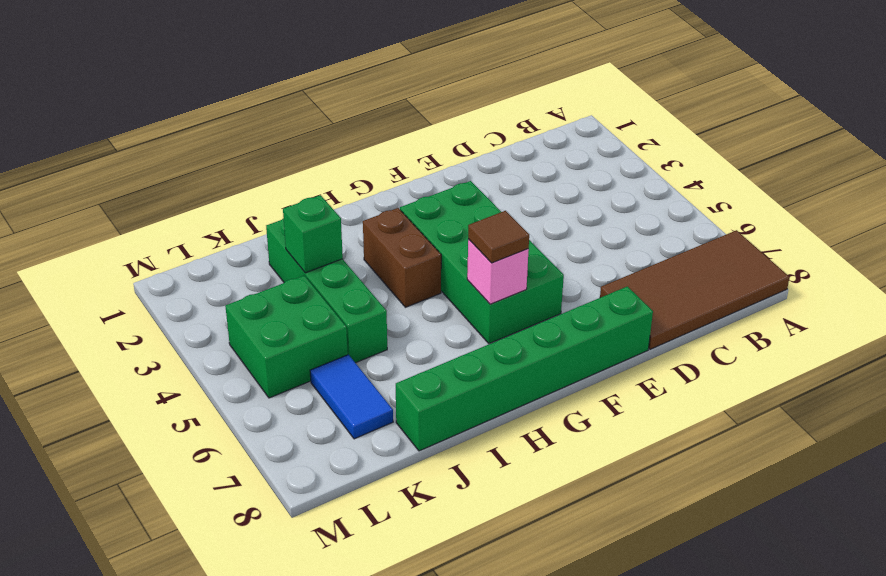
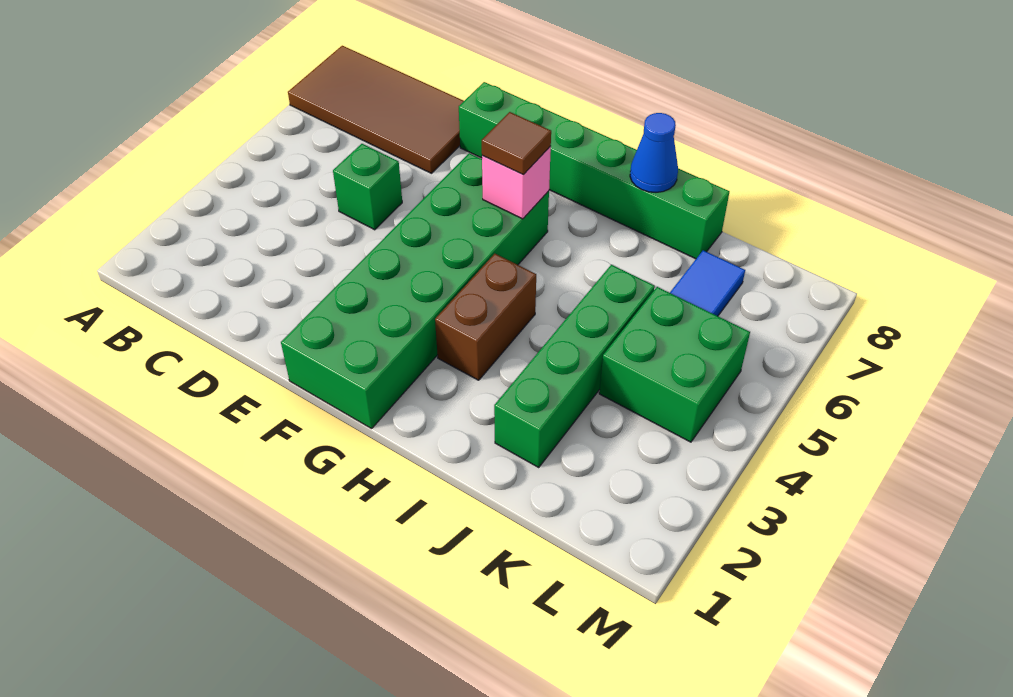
green 2x4 brick [400,181,564,344] -> green 2x6 brick [281,153,549,429]
none -> blue 1x1 cone [630,113,678,192]
green 1x1 brick [283,195,343,273] -> green 1x1 brick moved to [333,144,402,230]

